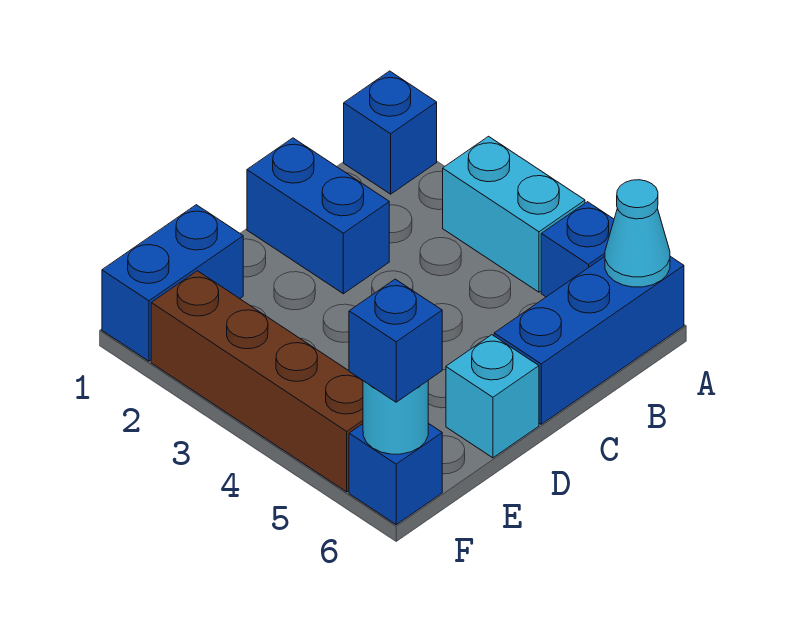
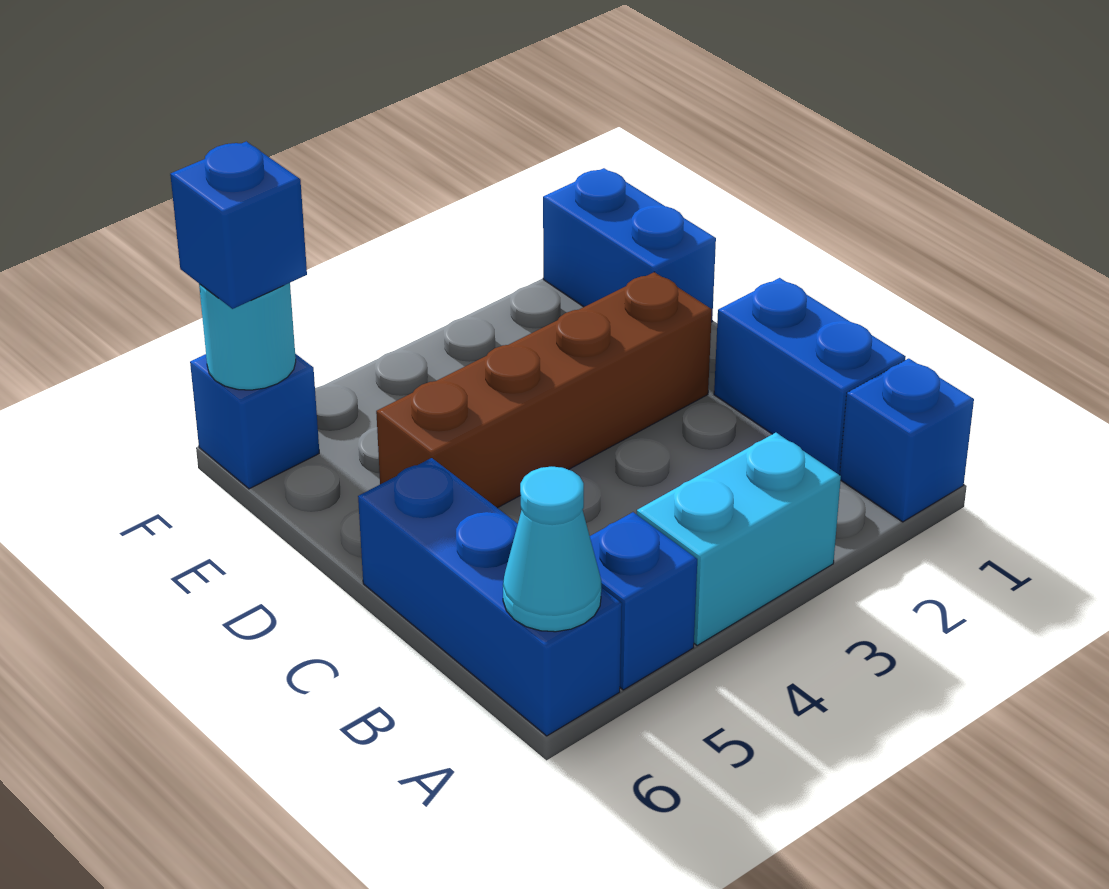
blue 1x2 brick [247,138,389,294] -> blue 1x2 brick turned to [714,278,906,475]
cyan 1x1 brick [446,335,539,458] -> none
brown 1x4 brick [151,271,363,492] -> brown 1x4 brick moved to [376,272,712,508]

